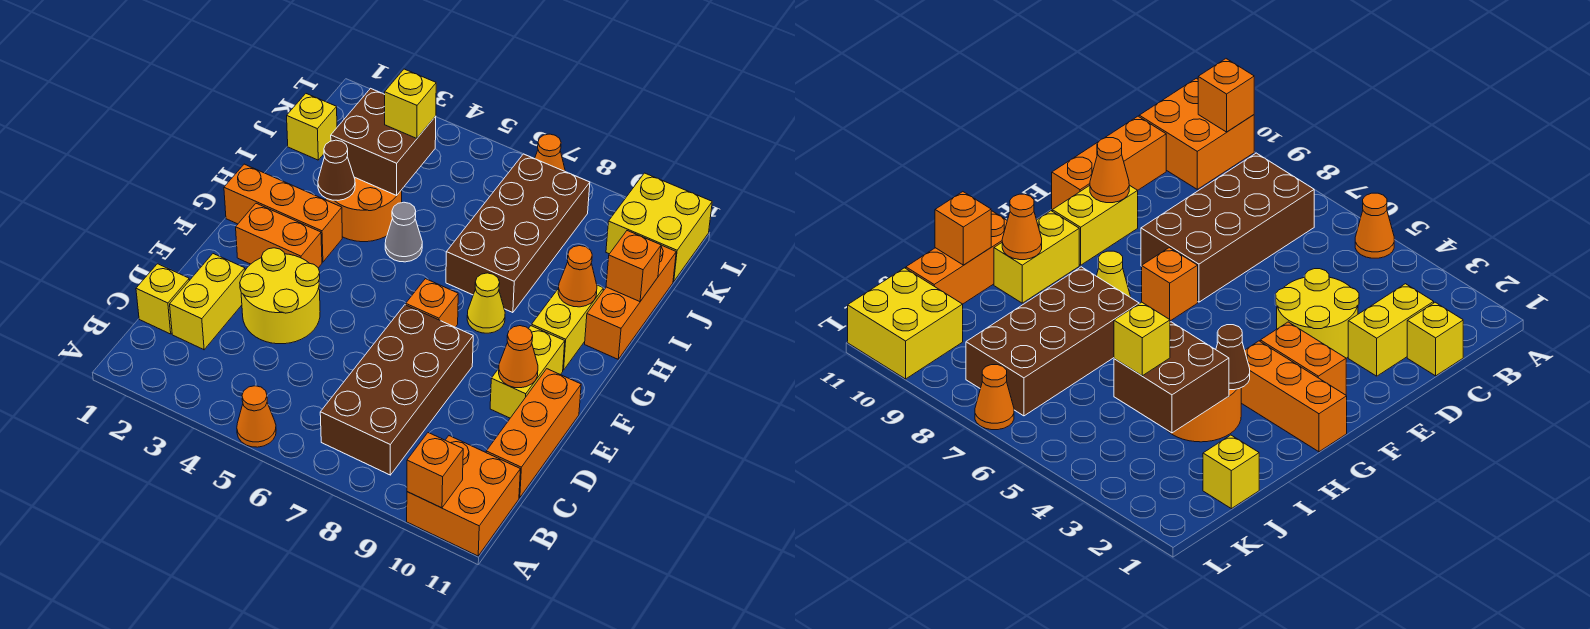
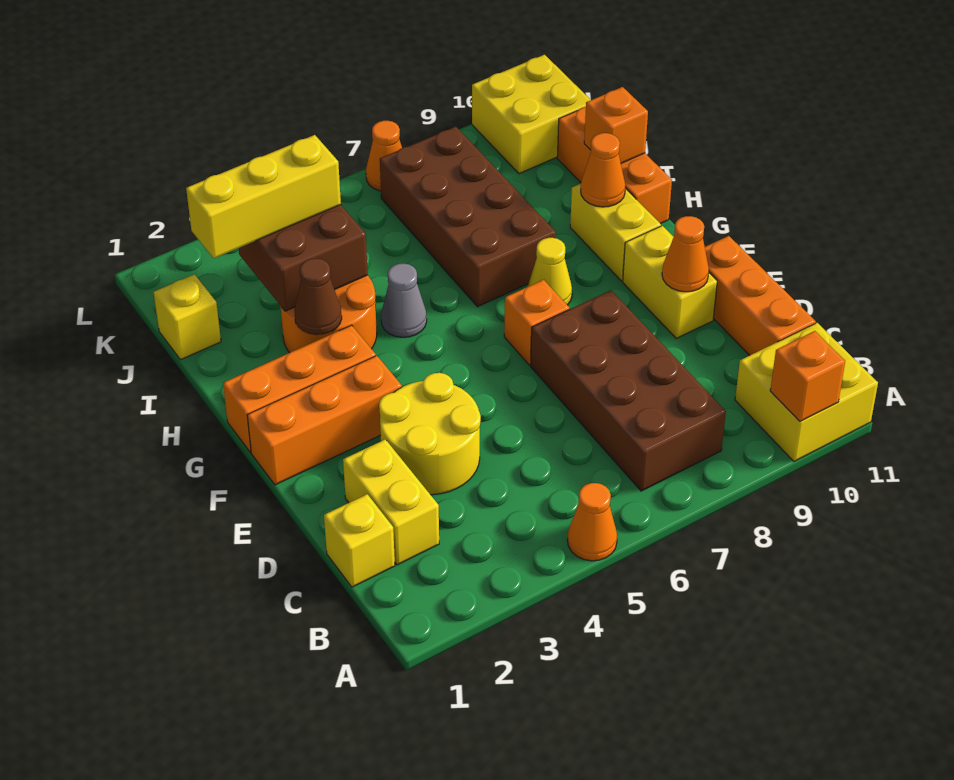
orange 2x2 brick [407,436,520,556] -> yellow 2x2 brick [735,323,878,461]
orange 1x2 brick [236,203,322,268] -> orange 1x3 brick [247,356,402,485]
yellow 1x1 brick [384,69,436,138] -> yellow 1x3 brick [186,135,341,258]

